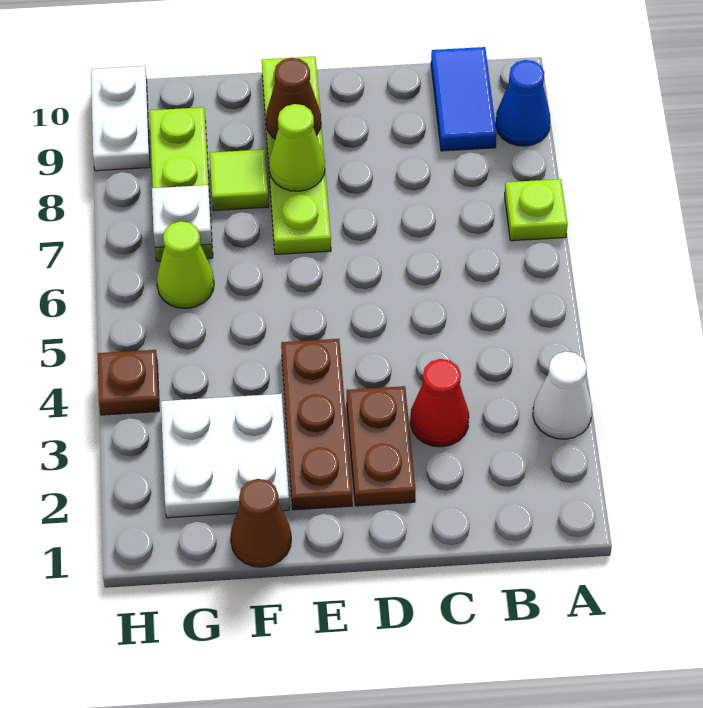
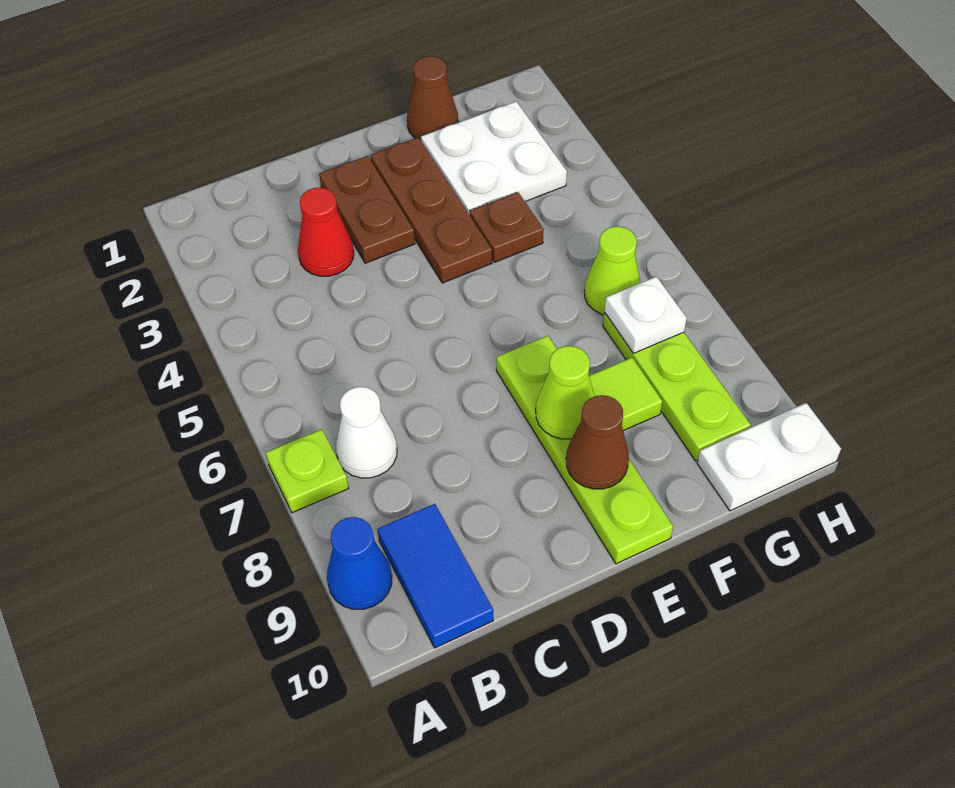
white 1x1 cone [533,351,592,439] -> white 1x1 cone moved to [336,387,397,478]
brown 1x1 plate [98,350,159,415] -> brown 1x1 plate moved to [470,192,544,262]
white 1x2 plate [91,66,150,171] -> white 1x2 plate turned to [697,403,841,511]

